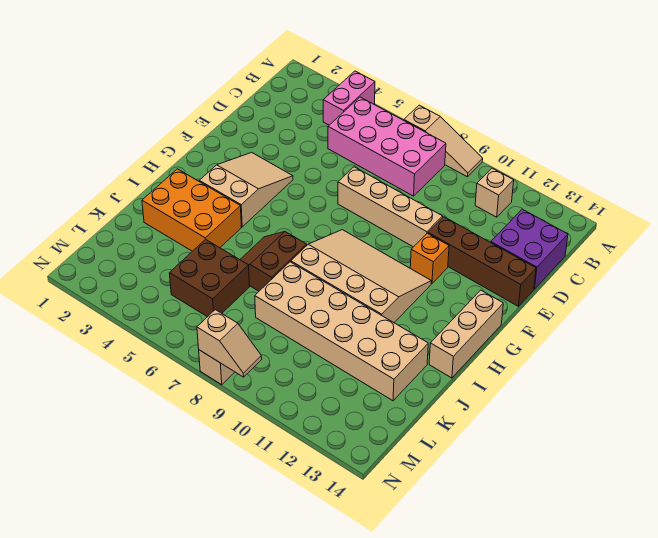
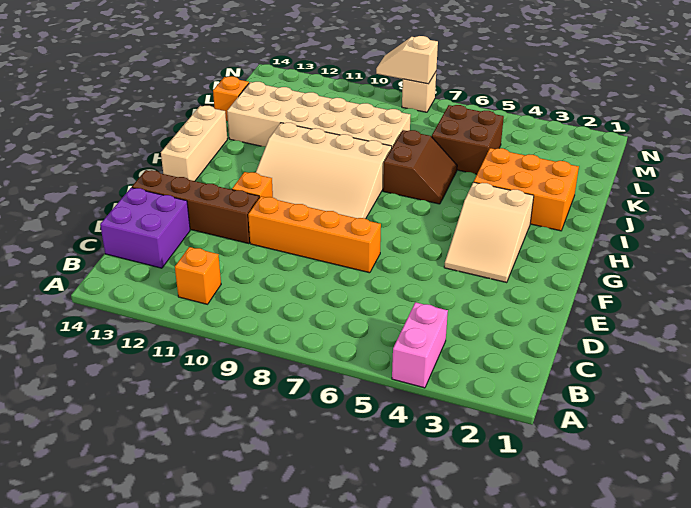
tan 1x3 slope [404,105,483,177] -> none
pink 2x4 brick [328,97,446,196] -> none
tan 1x1 brick [475,168,514,217] -> orange 1x1 brick [175,247,221,304]
tan 1x4 brick [338,167,443,247] -> orange 1x4 brick [248,196,381,273]
none -> orange 1x1 brick [213,76,249,121]

